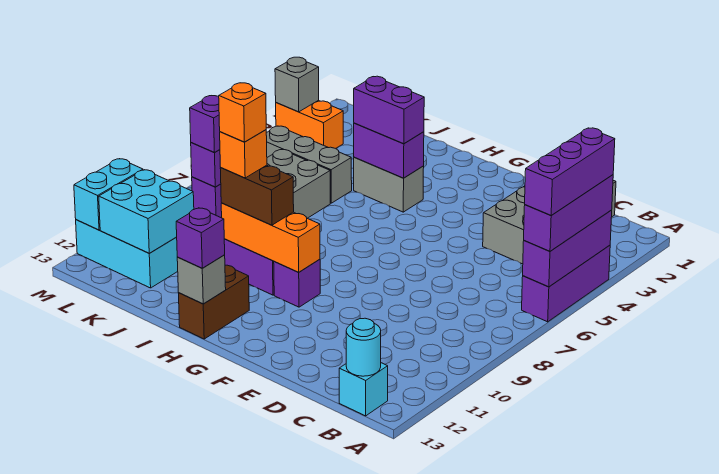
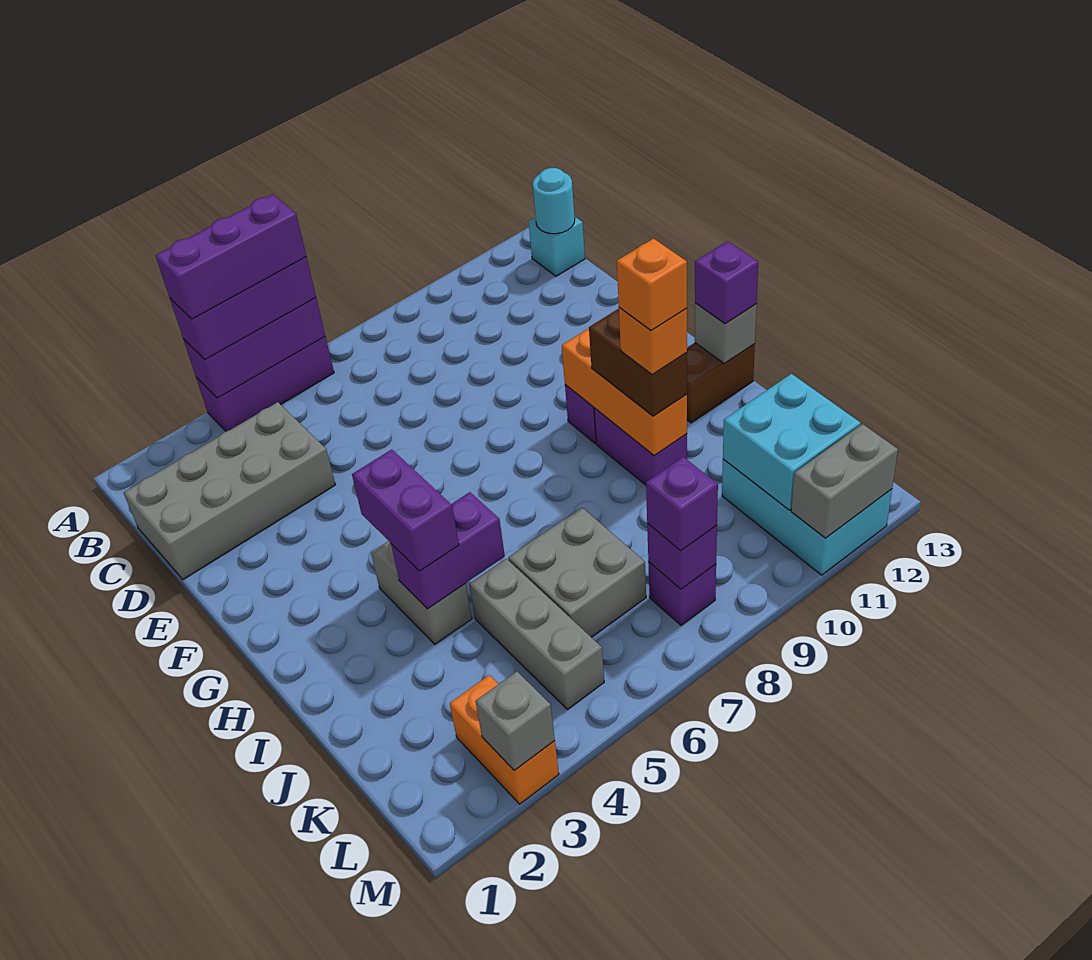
purple 1x2 brick [354,123,424,178] -> purple 1x2 brick turned to [391,492,505,609]
cyan 1x2 brick [74,159,143,230] -> grey 1x2 brick [791,424,898,538]

